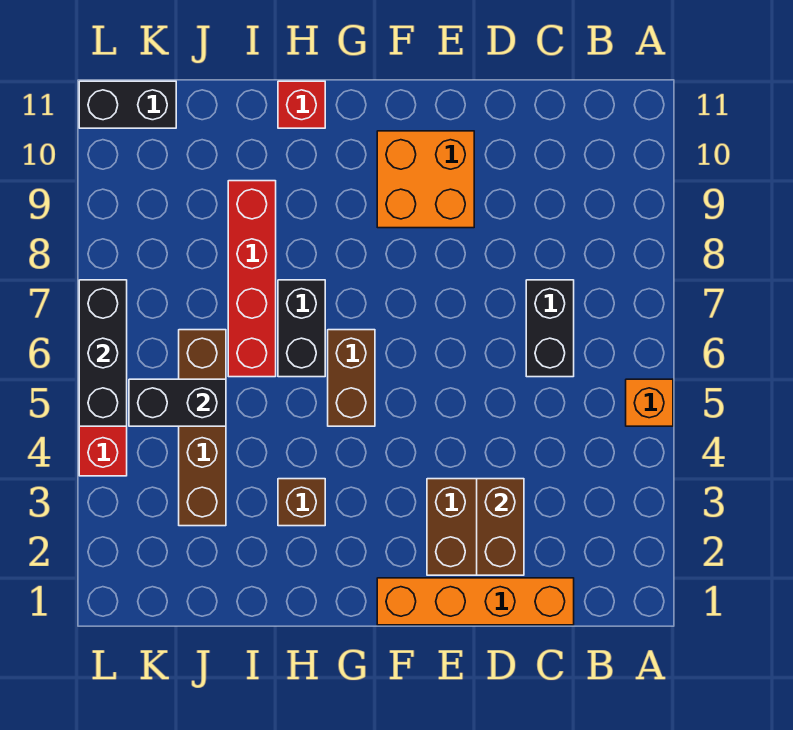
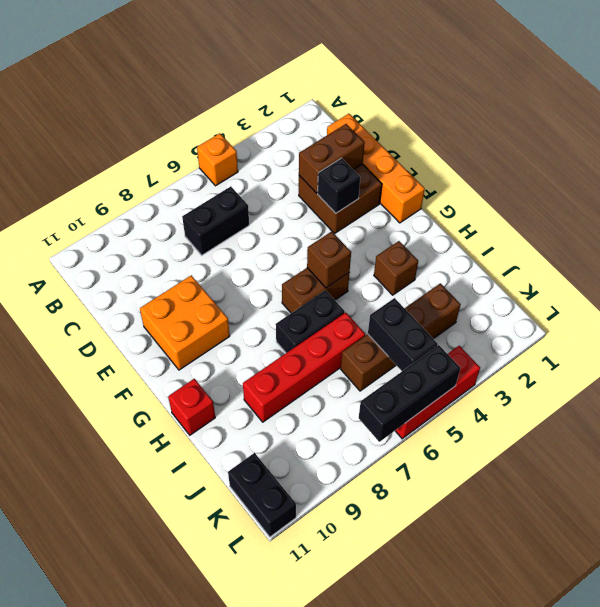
none -> black 1x1 brick [318,158,360,213]
none -> brown 1x1 brick [307,231,351,288]

